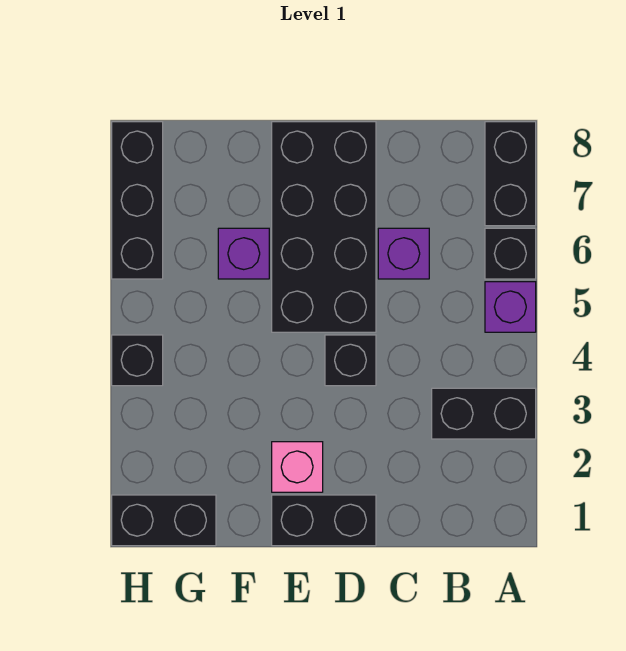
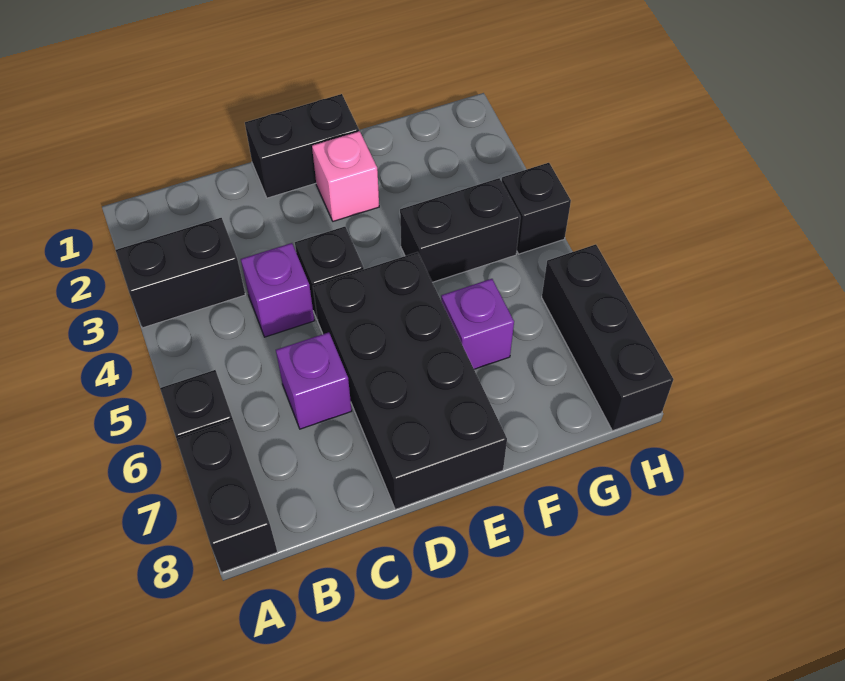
purple 1x1 brick [485,282,536,332] -> purple 1x1 brick moved to [241,243,314,337]
black 1x2 brick [112,495,216,546] -> black 1x2 brick moved to [400,178,520,282]

